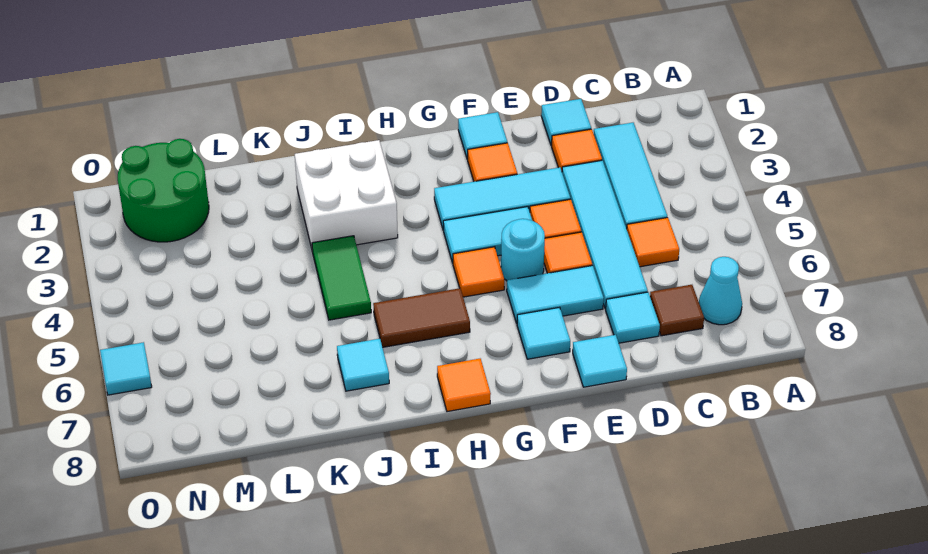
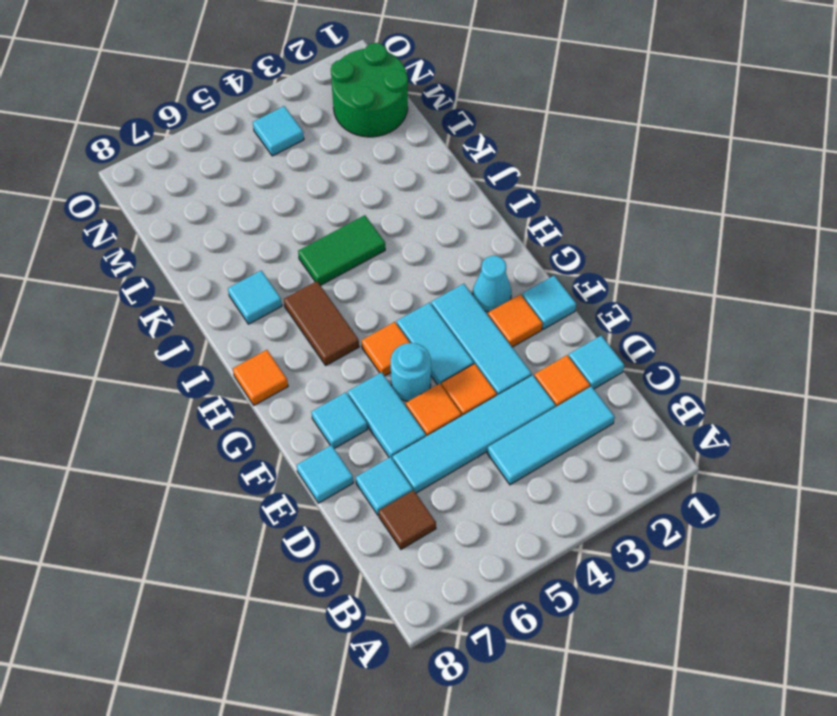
cyan 1x1 cone [699,257,742,325] -> cyan 1x1 cone moved to [473,256,511,312]
orange 1x1 tile [627,218,679,267] -> none
white 2x2 brick [295,140,398,252] -> none
cyan 1x1 tile [100,342,152,395] -> cyan 1x1 tile moved to [253,106,304,156]

